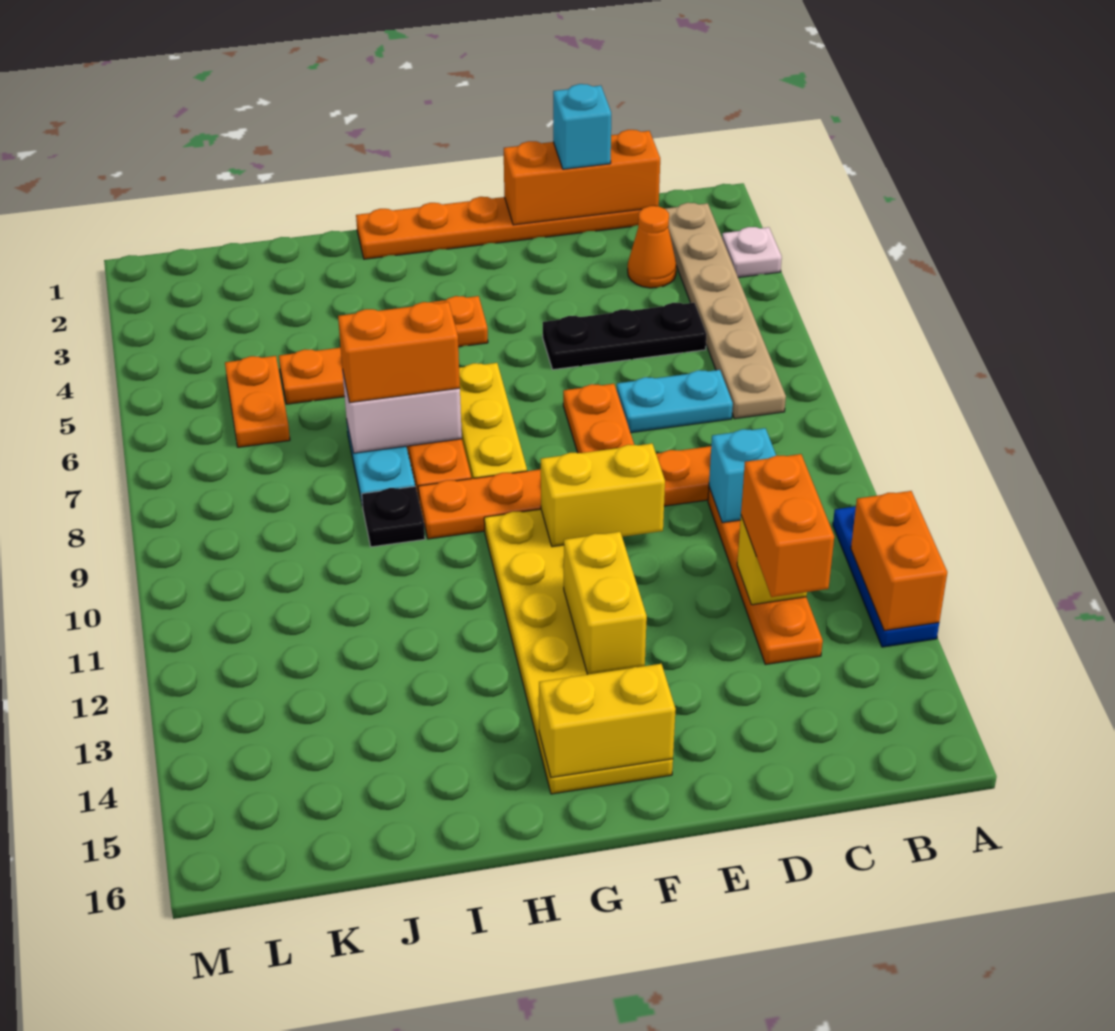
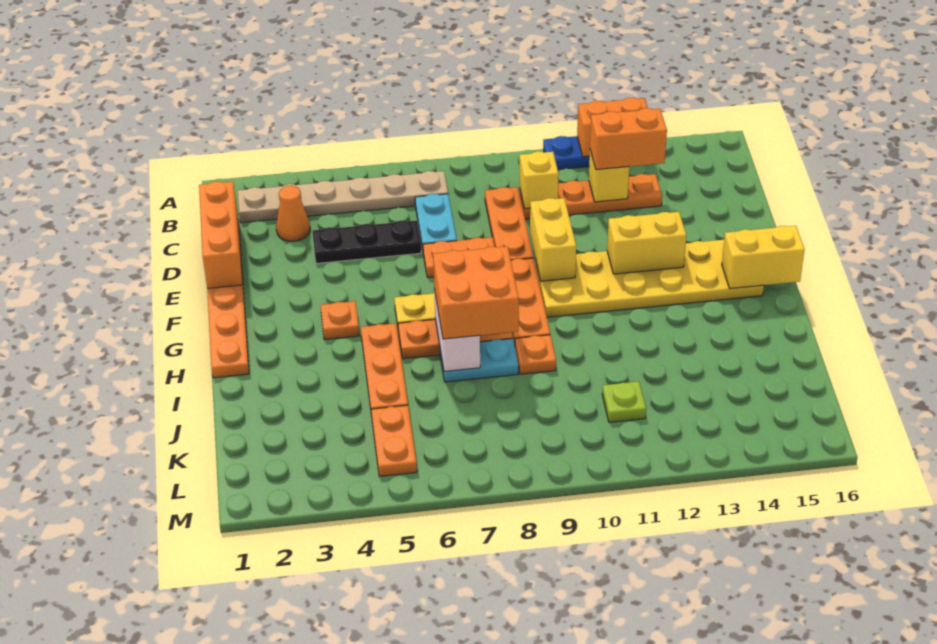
white 1x1 plate [722,227,782,277] -> none
black 1x3 plate [543,303,706,370] -> black 1x3 plate turned to [312,220,421,263]
cyan 1x1 brick [709,428,776,523] -> yellow 1x1 brick [520,151,559,209]
cyan 1x1 brick [553,84,611,169] -> none
yellow 1x2 brick [539,664,676,778] -> yellow 1x2 brick turned to [722,226,805,289]
orange 1x2 brick [338,302,460,403] -> orange 2x2 brick [433,246,519,339]
black 1x1 plate [362,486,425,547] -> orange 1x1 plate [515,335,556,374]
orange 1x2 plate [225,356,290,447] -> orange 1x2 plate turned to [371,405,417,476]
none -> lime 1x1 plate [602,382,646,422]

